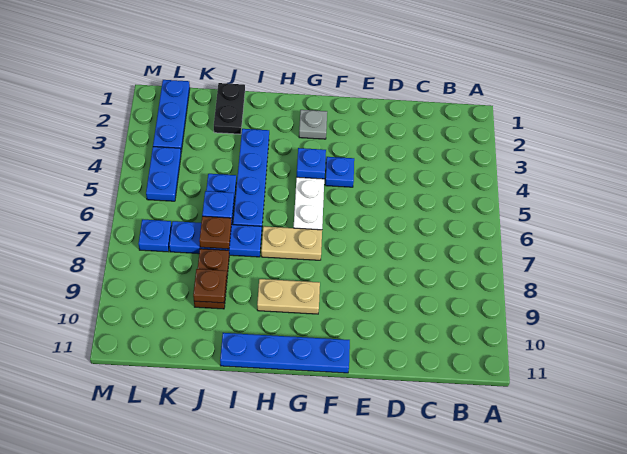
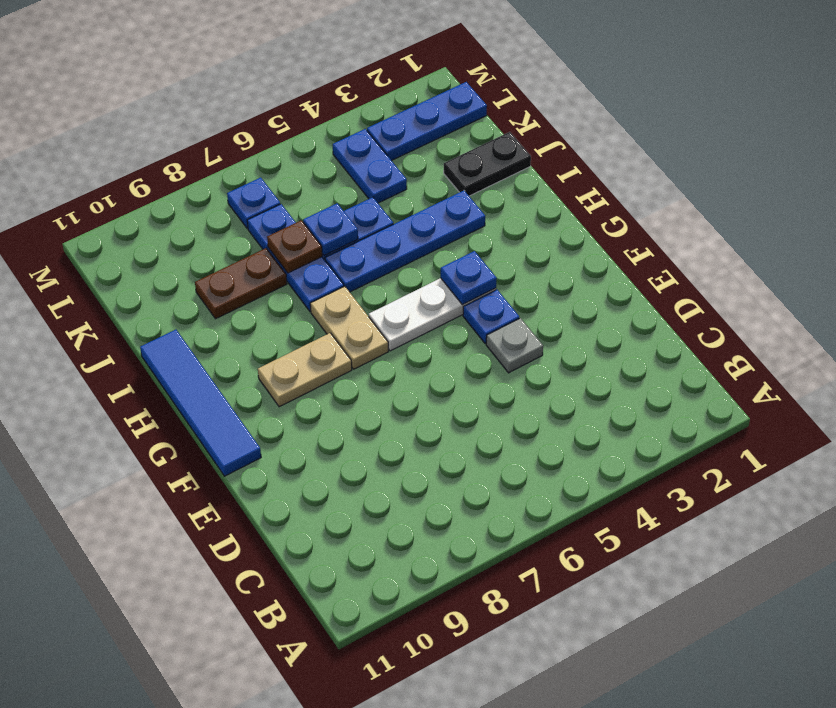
blue 1x4 plate [220,333,350,373] -> blue 1x4 tile [140,330,261,476]
grey 1x1 plate [299,110,327,139] -> grey 1x1 plate moved to [486,318,543,373]
tan 1x2 plate [257,279,320,314] -> tan 1x2 plate turned to [258,333,352,407]
brown 1x1 plate [193,269,227,303] -> none
blue 1x2 plate [146,147,181,201] -> blue 1x2 plate turned to [333,129,407,203]

